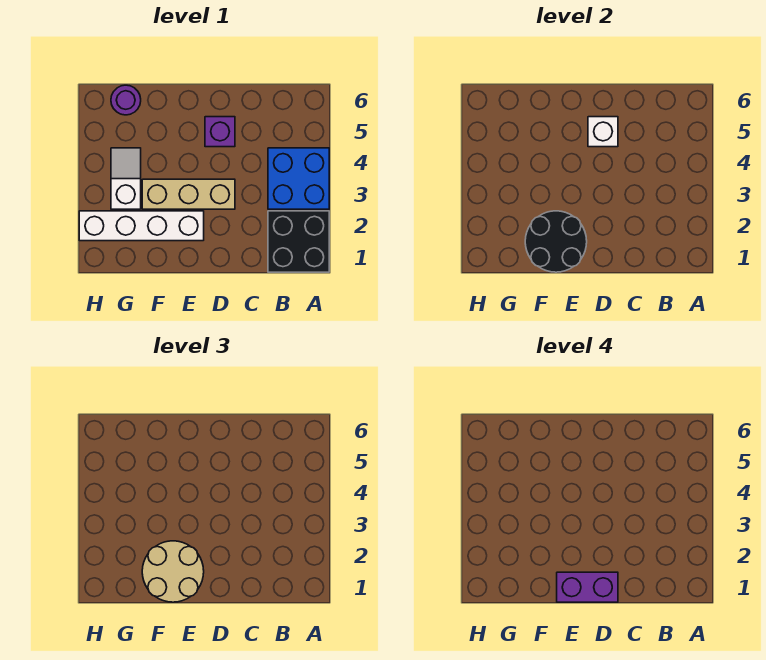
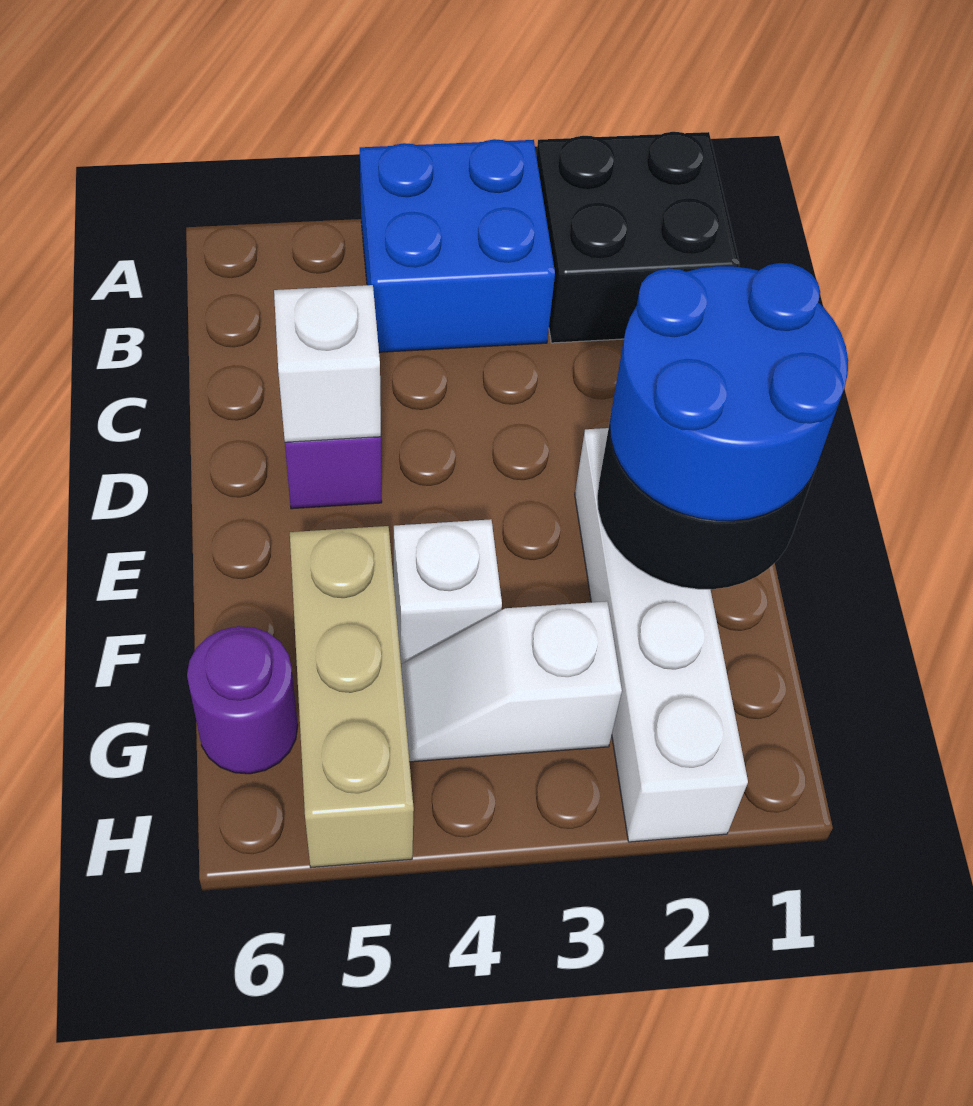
purple 1x2 brick [557,572,618,602] -> none
tan 1x3 brick [142,179,235,209] -> tan 1x3 brick moved to [290,526,414,868]
tan 2x2 round brick [142,541,204,602] -> blue 2x2 round brick [610,263,848,521]
none -> white 1x1 brick [394,519,502,664]

